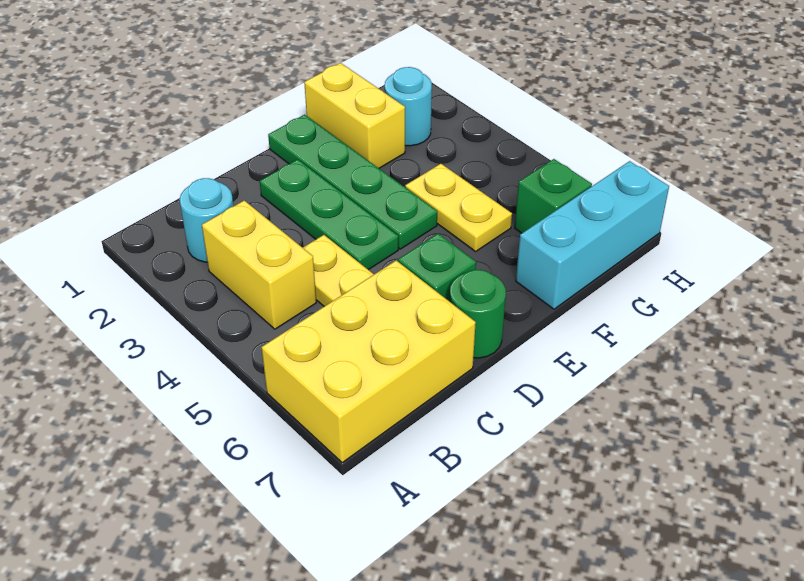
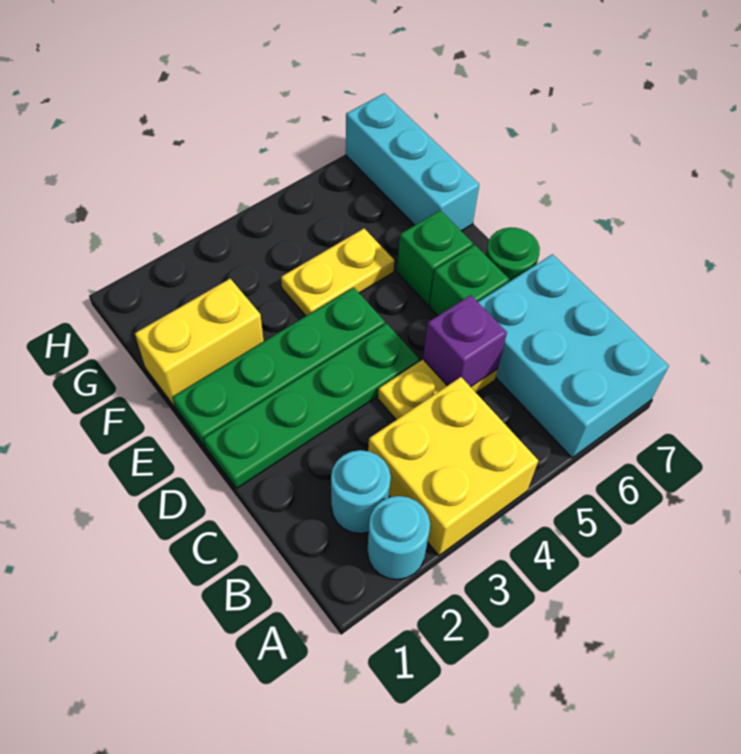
yellow 2x3 brick [262,260,476,463] -> cyan 2x3 brick [478,254,669,458]
yellow 1x2 brick [202,200,316,329] -> yellow 2x2 brick [368,377,538,555]
none -> purple 1x1 brick [423,295,507,387]
green 1x3 plate [260,159,398,270] -> green 1x4 plate [204,324,419,488]
cyan 1x1 round brick [385,67,432,146] -> cyan 1x1 round brick moved to [367,496,430,580]
green 1x1 brick [515,159,592,233] -> green 1x1 brick moved to [397,210,473,305]

